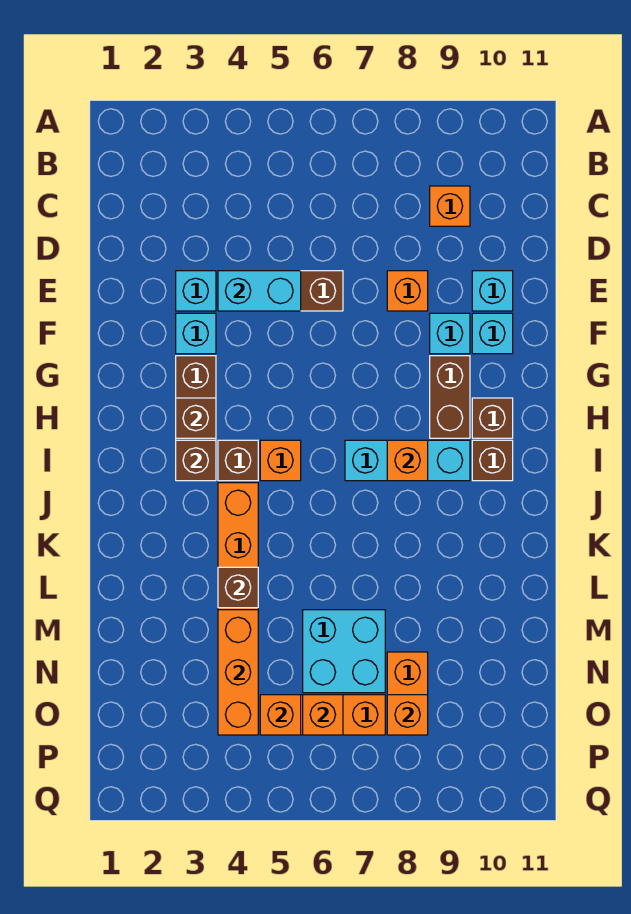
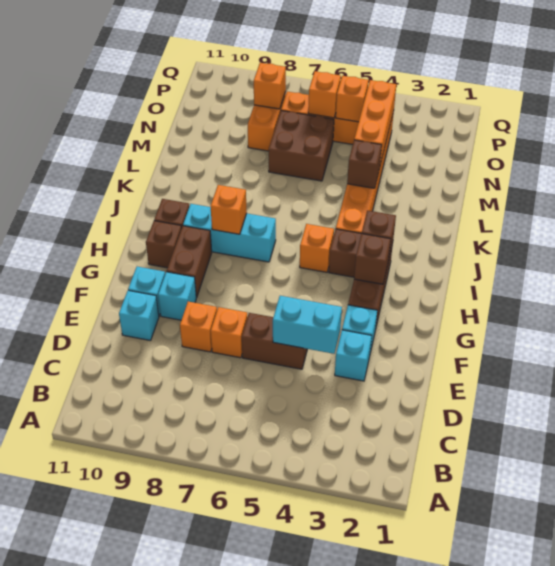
orange 1x1 brick [430,186,470,226] -> orange 1x1 brick moved to [211,307,247,358]
cyan 2x2 brick [303,610,385,693] -> brown 2x2 brick [269,111,334,181]

